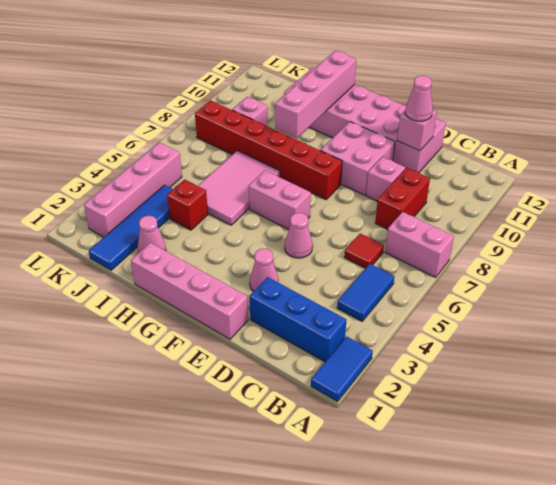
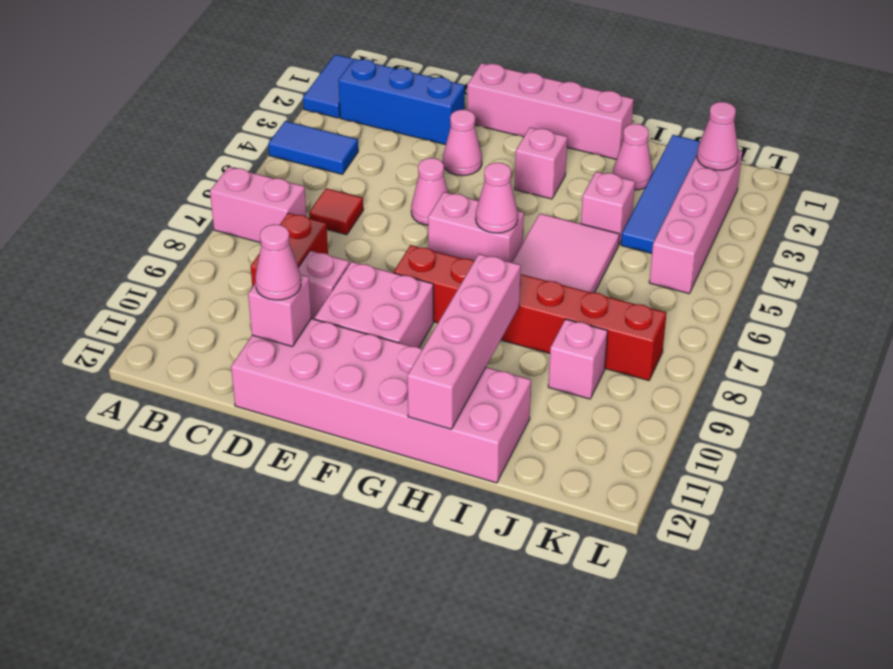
blue 1x2 tile [337,264,394,321] -> blue 1x2 tile turned to [268,121,358,174]
none -> pink 1x1 brick [515,128,567,199]
none -> pink 1x1 cone [476,163,518,233]
red 1x1 brick [167,180,208,230] -> pink 1x1 brick [581,172,635,244]
none -> pink 1x1 cone [697,102,739,170]

